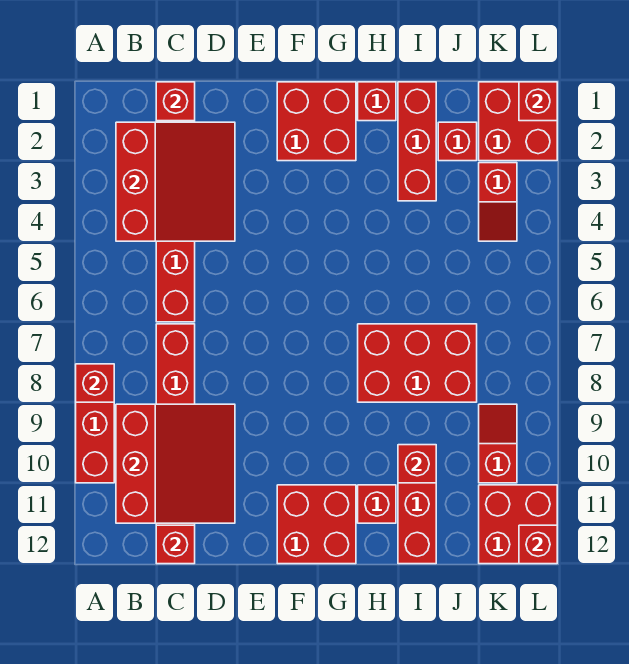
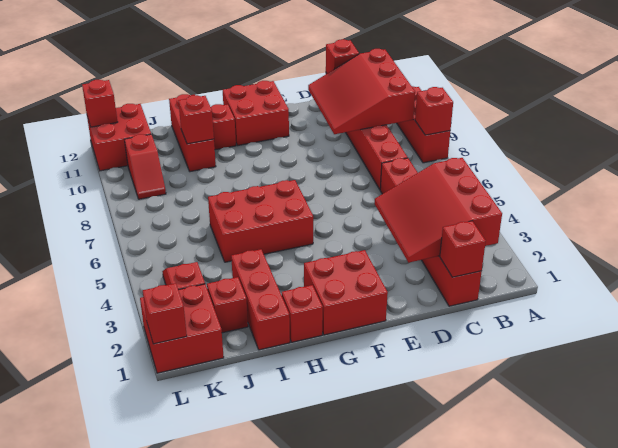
red 2x3 brick [358,324,477,402] -> red 2x3 brick moved to [208,180,313,262]

